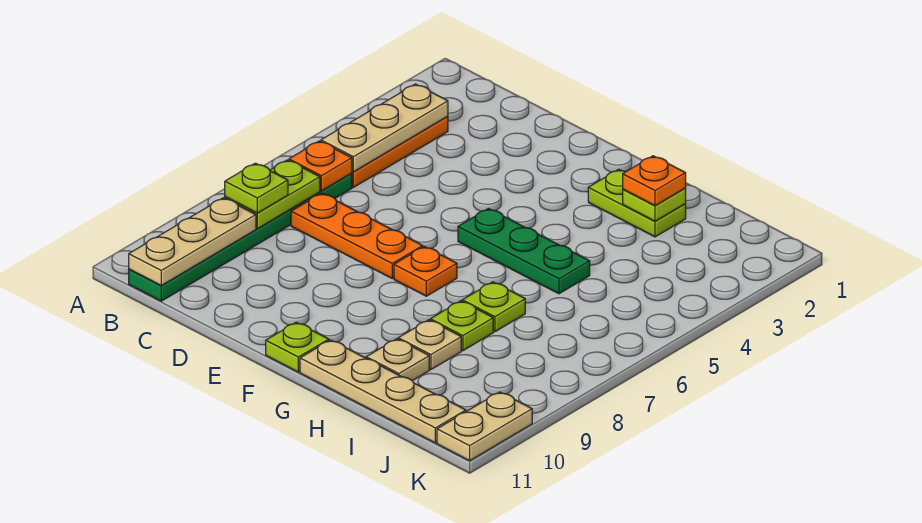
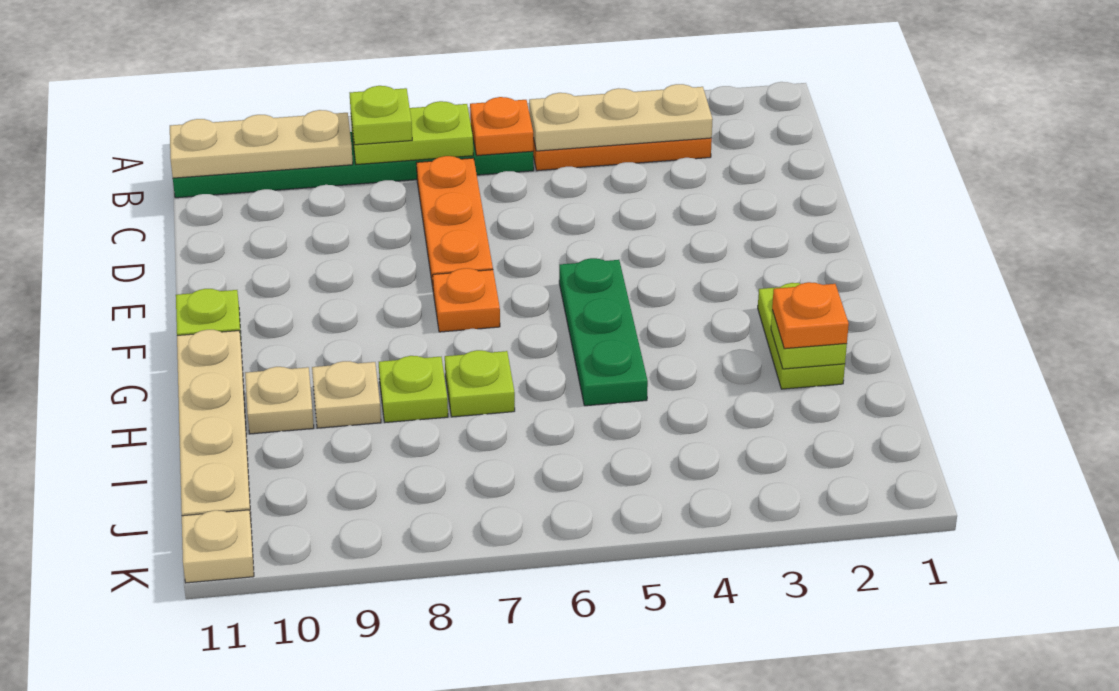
tan 1x2 plate [437,392,532,461] -> tan 1x1 plate [182,510,254,583]

